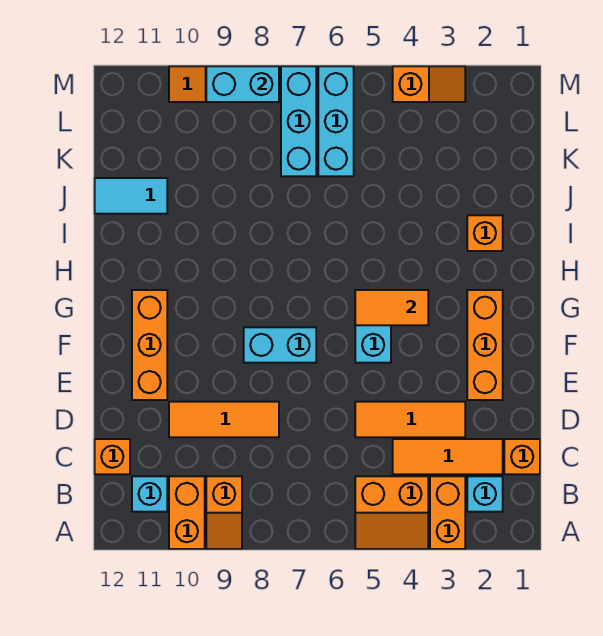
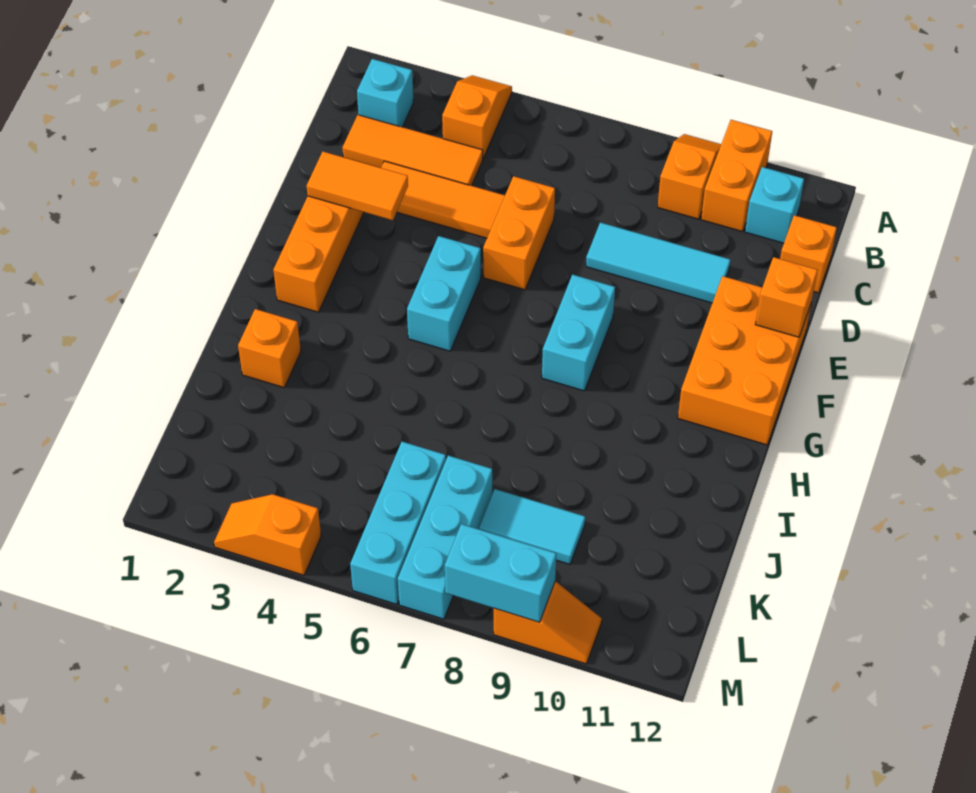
orange 1x2 brick [430,476,465,549] -> orange 1x2 brick moved to [483,176,555,290]
orange 2x2 slope [355,476,428,549] -> orange 1x2 slope [442,75,512,158]
orange 1x1 brick [504,439,540,474] -> orange 1x1 brick moved to [755,257,817,337]
orange 1x3 tile [169,402,279,437] -> cyan 1x3 tile [586,222,730,303]
orange 1x3 brick [132,290,167,400] -> orange 2x3 brick [678,276,811,445]
cyan 1x2 brick [244,327,316,363] -> cyan 1x2 brick turned to [542,275,615,391]
orange 1x2 tile [355,290,428,325] -> orange 1x2 tile moved to [307,152,408,220]
cyan 1x2 tile [95,178,167,214] -> cyan 1x2 tile moved to [479,489,585,564]

